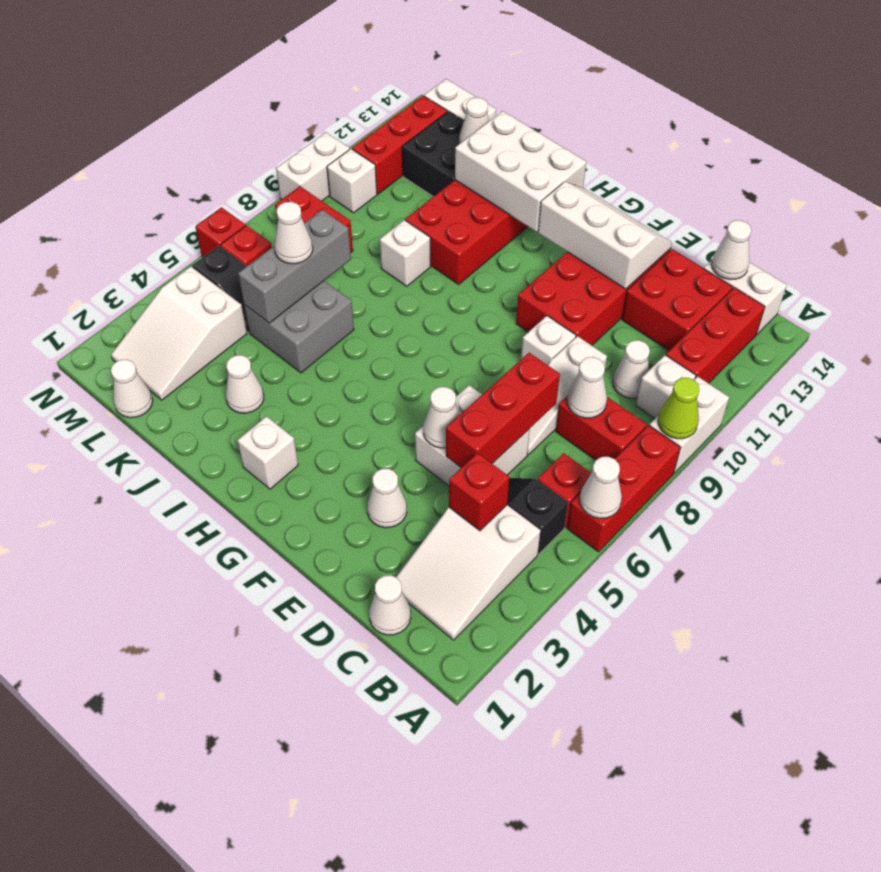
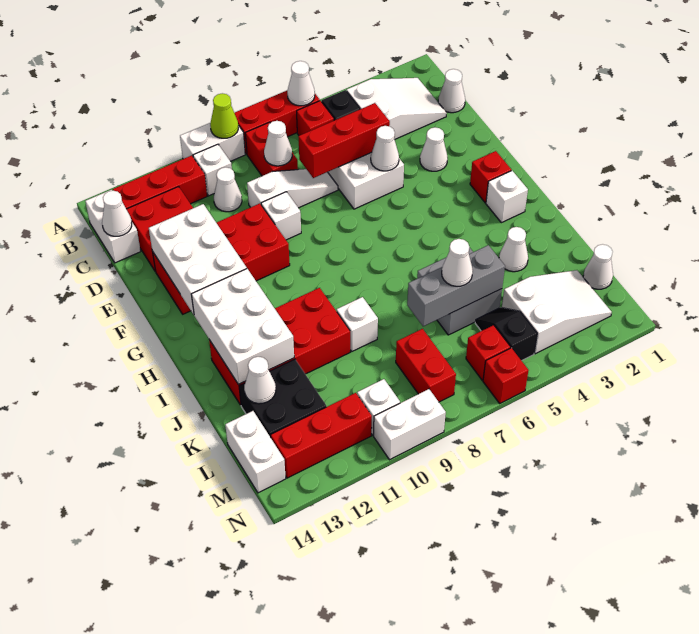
red 1x1 brick [449,453,509,531] -> red 1x1 brick moved to [470,151,511,203]
white 2x3 slope [538,182,672,289] -> white 2x3 brick [149,204,247,315]

